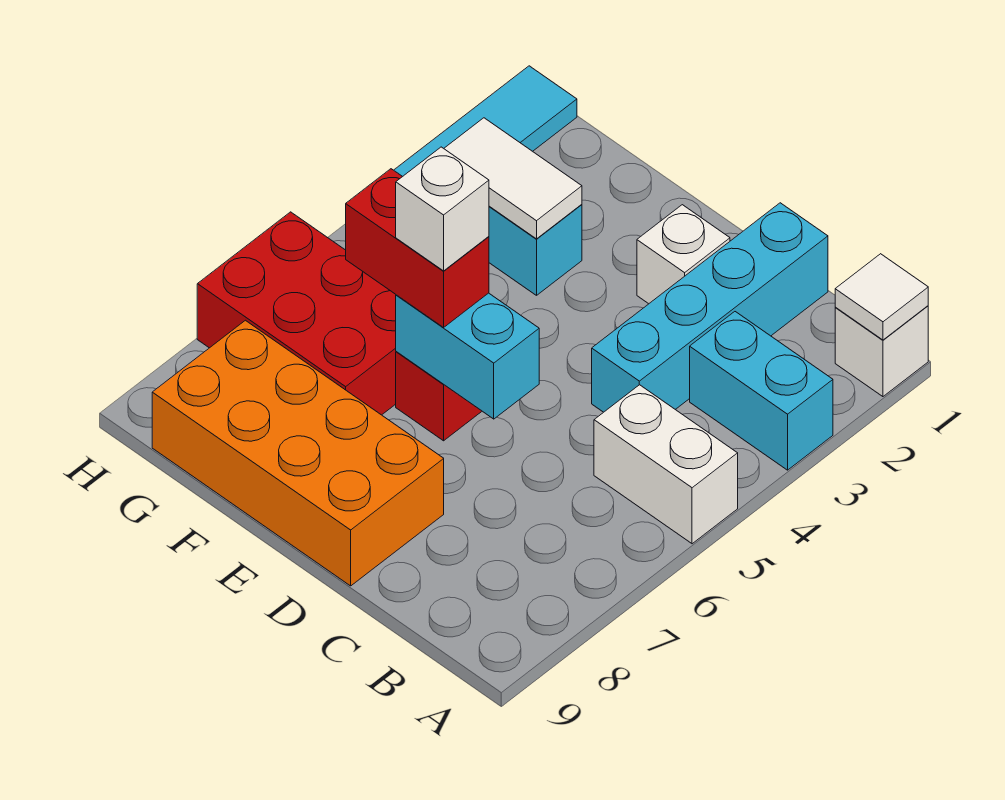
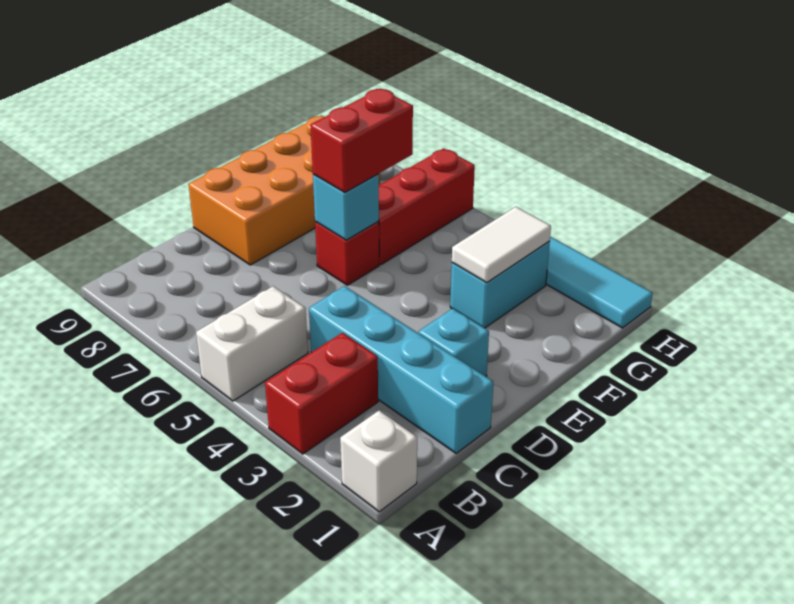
white 1x1 tile [835,254,928,340] -> none
cyan 1x2 brick [690,312,833,470] -> red 1x2 brick [265,333,378,454]
white 1x1 brick [637,205,730,304] -> cyan 1x1 brick [419,309,489,377]
cyan 1x2 brick [396,293,539,419] -> cyan 1x1 brick [313,174,379,240]
white 1x1 brick [396,147,489,271] -> none
red 2x3 brick [197,212,396,415] -> red 1x3 brick [379,148,475,265]

